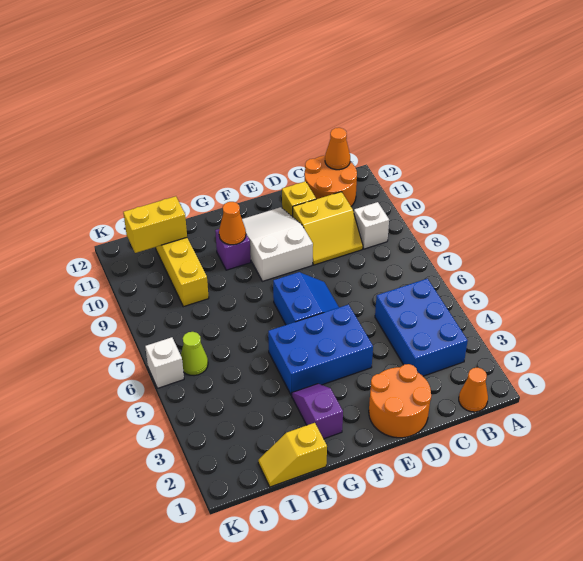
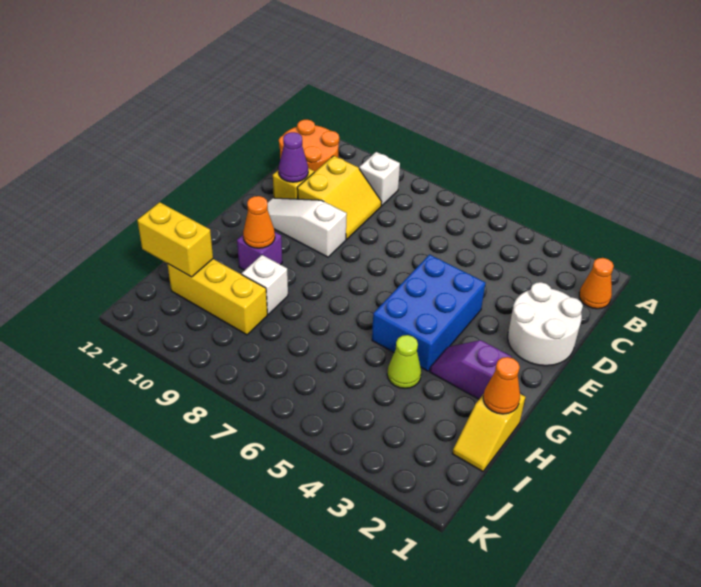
blue 2x3 brick [375,279,468,376] -> none
orange 1x1 cone [325,128,350,170] -> orange 1x1 cone moved to [483,357,520,414]
orange 2x2 round brick [369,364,431,438] -> white 2x2 round brick [508,282,583,366]
none -> purple 1x1 cone [279,132,308,182]
blue 2x2 slope [273,272,339,325] -> none
white 2x3 slope [242,207,313,281] -> white 1x3 slope [267,198,347,257]
yellow 1x2 brick [123,196,187,253] -> yellow 1x2 brick turned to [137,202,213,277]
lime 1x1 cone [181,332,208,376] -> lime 1x1 cone moved to [387,335,421,388]
white 1x1 brick [145,337,184,388] -> white 1x1 brick moved to [242,255,288,314]

